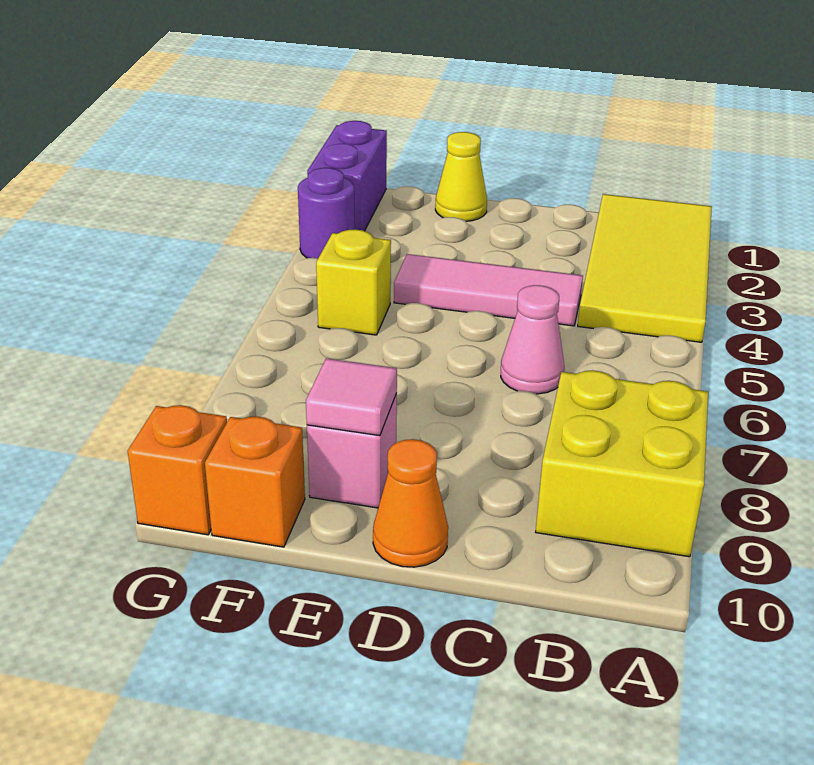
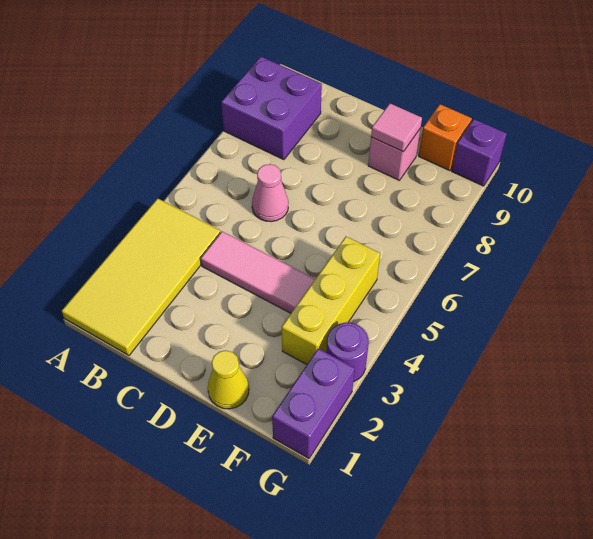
yellow 2x2 brick [536,370,708,557] -> purple 2x2 brick [221,56,322,160]
orange 1x1 cone [373,439,448,567] -> none
yellow 1x1 brick [316,229,391,335] -> yellow 1x3 brick [282,237,380,364]
orange 1x1 brick [128,405,227,535] -> purple 1x1 brick [452,119,507,186]

